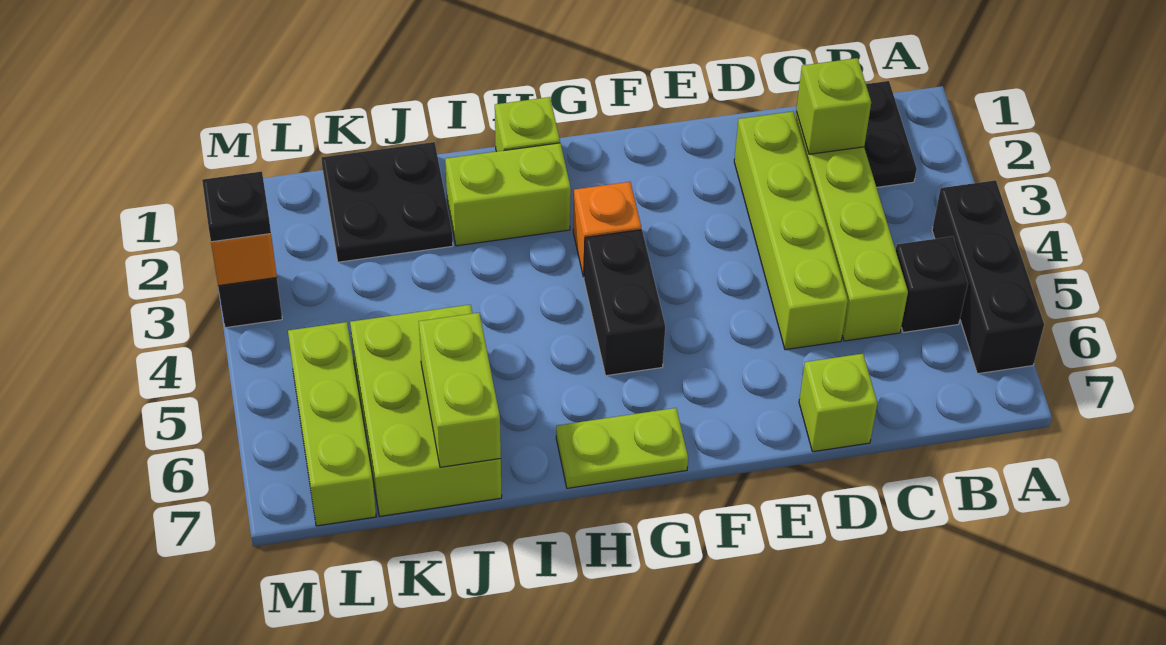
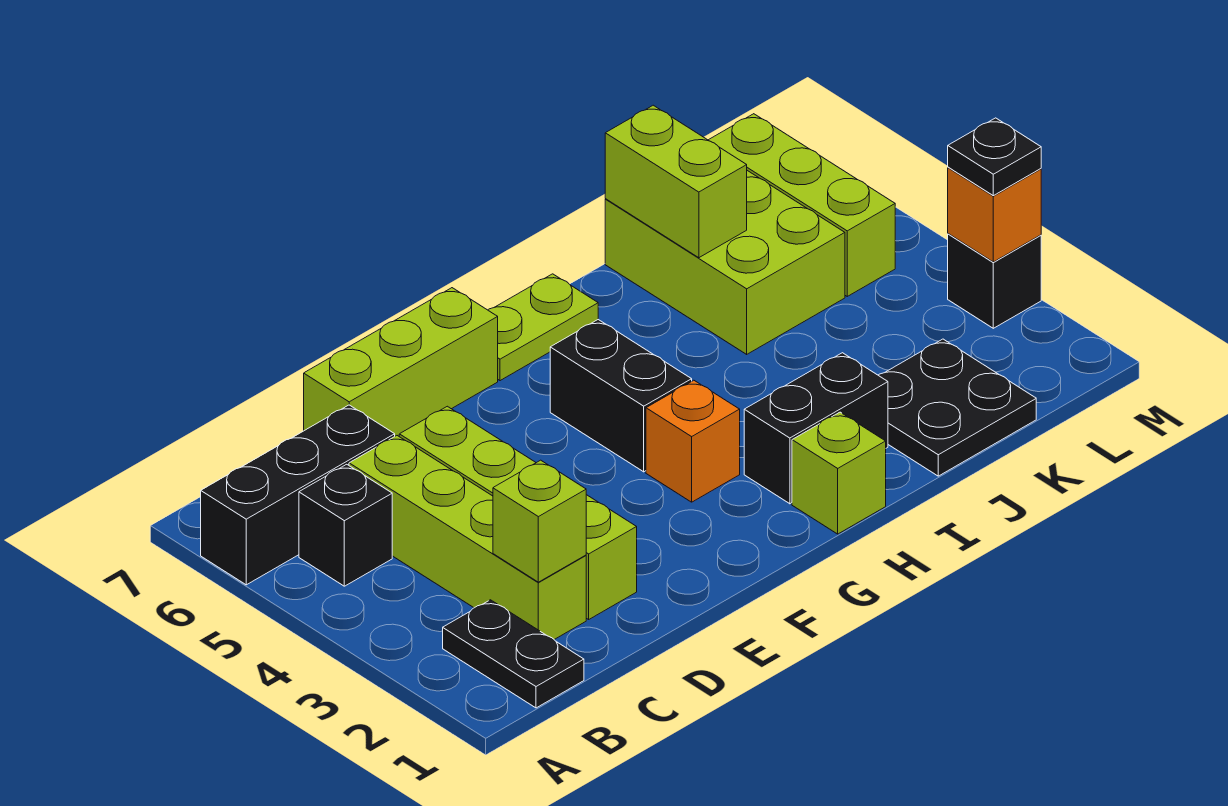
black 1x3 brick [932,180,1044,374] -> black 1x3 brick turned to [201,405,395,585]
lime 1x1 brick [799,354,877,452] -> lime 1x3 brick [304,288,498,436]
lime 1x2 brick [445,143,571,246] -> black 1x2 brick [744,353,888,504]

